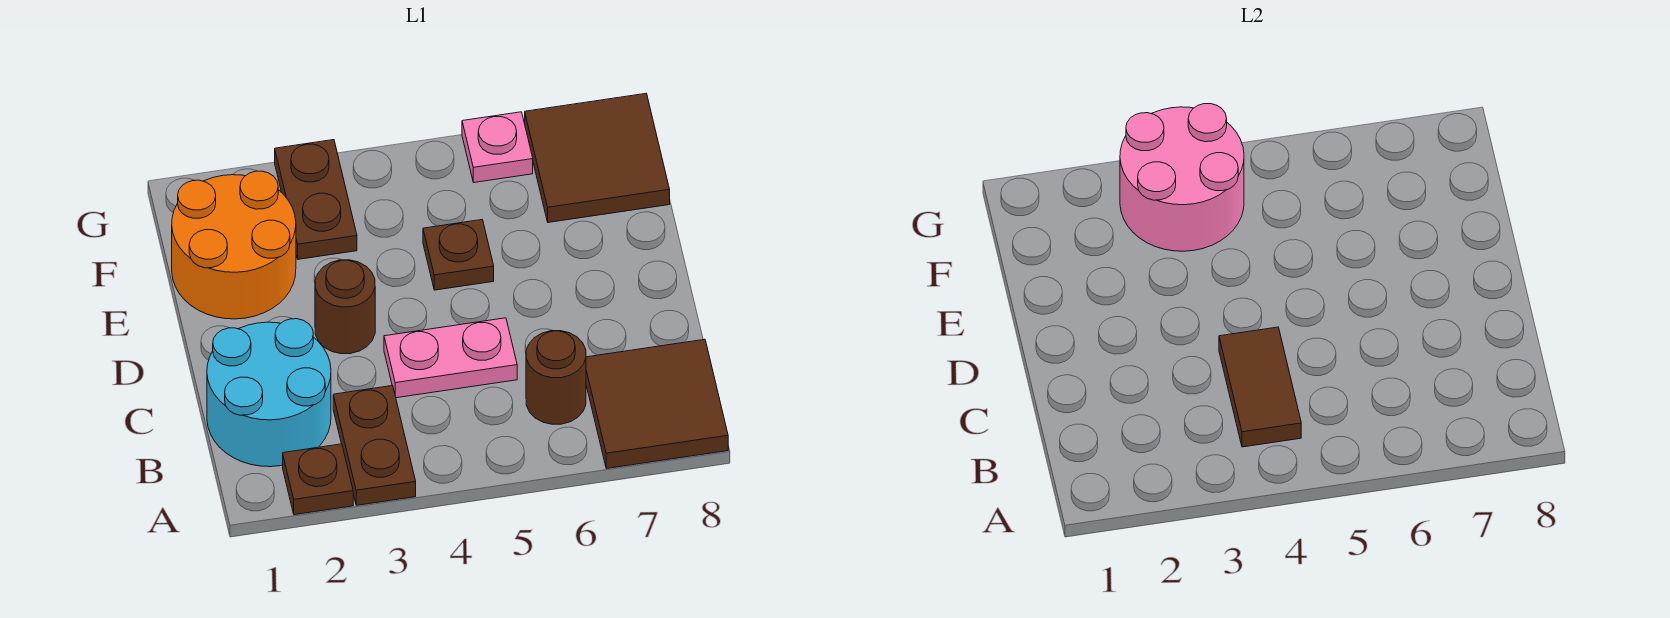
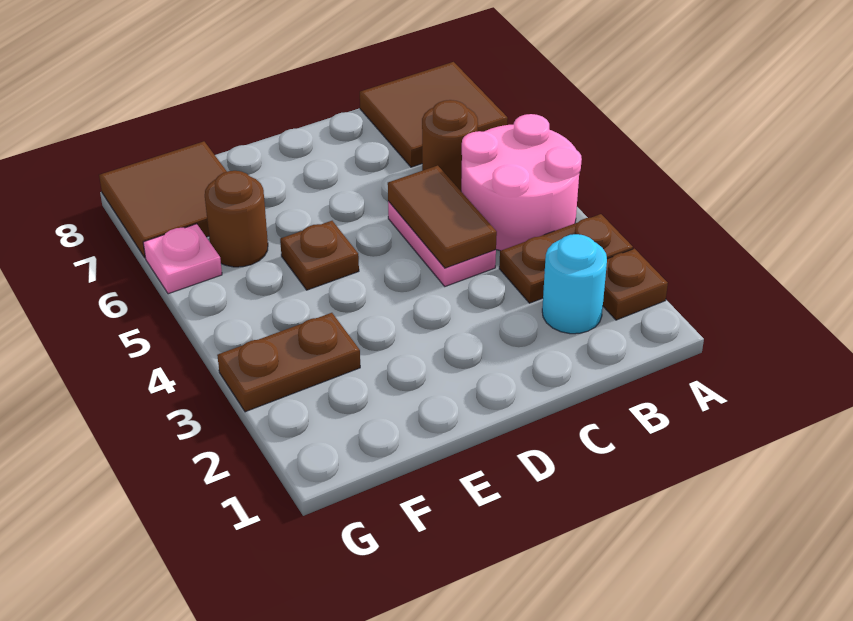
cyan 2x2 round brick [207,319,331,467] -> cyan 1x1 round brick [542,234,607,334]
brown 1x2 tile [1219,327,1301,447] -> brown 1x2 tile turned to [388,166,497,268]
brown 1x1 round brick [315,260,375,354] -> brown 1x1 round brick moved to [205,171,268,267]
orange 2x2 round brick [172,171,296,319] -> none
pink 2x2 round brick [1120,104,1244,251] -> pink 2x2 round brick moved to [461,114,582,251]

